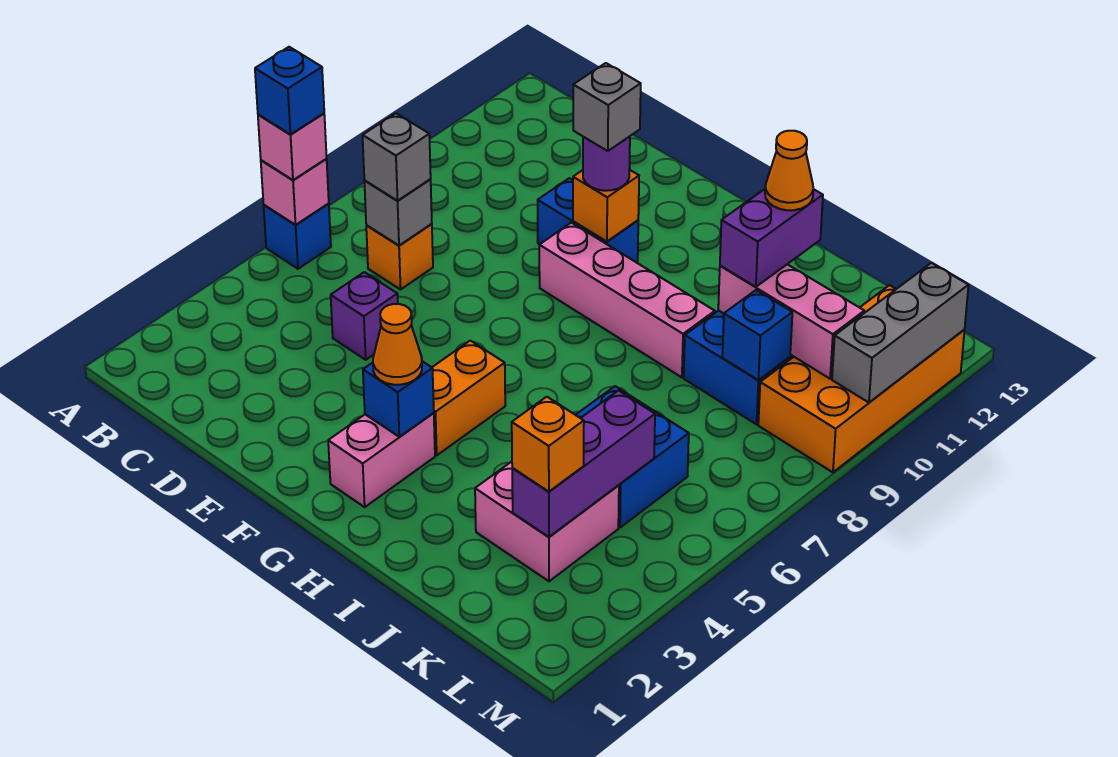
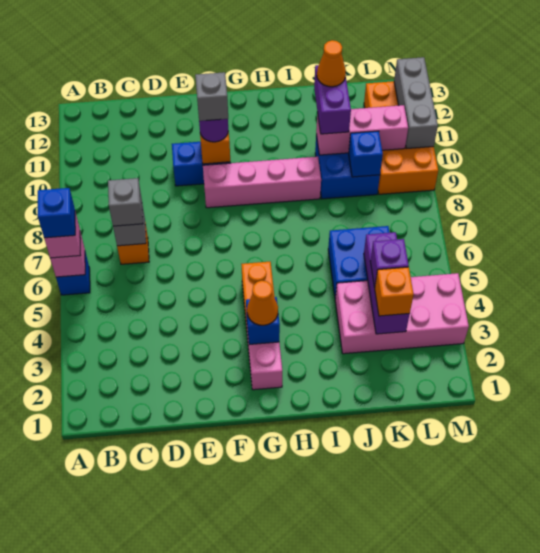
purple 1x1 brick [331,272,398,360] -> purple 1x1 brick moved to [370,239,409,287]
pink 2x2 brick [475,462,619,581] -> pink 2x4 brick [335,273,469,354]

